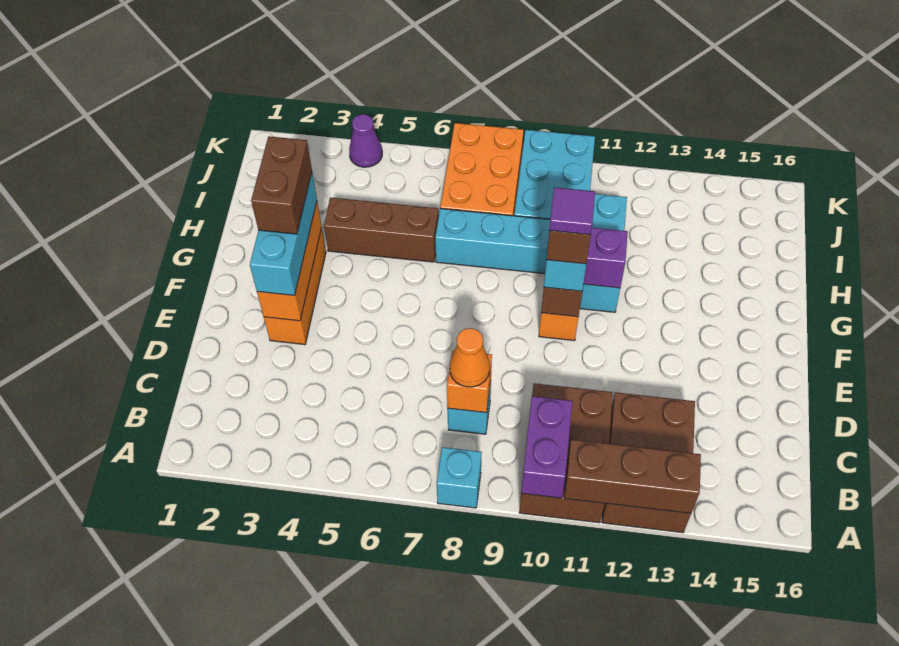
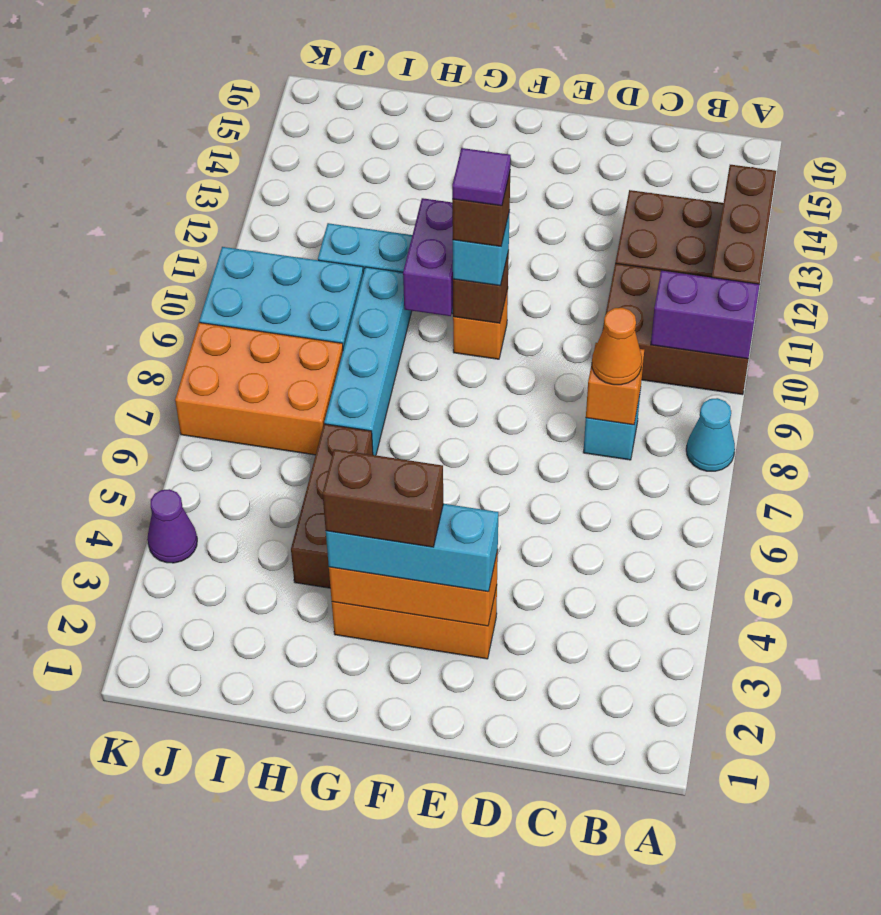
cyan 1x1 brick [437,447,482,508] -> cyan 1x1 cone [686,398,735,471]

